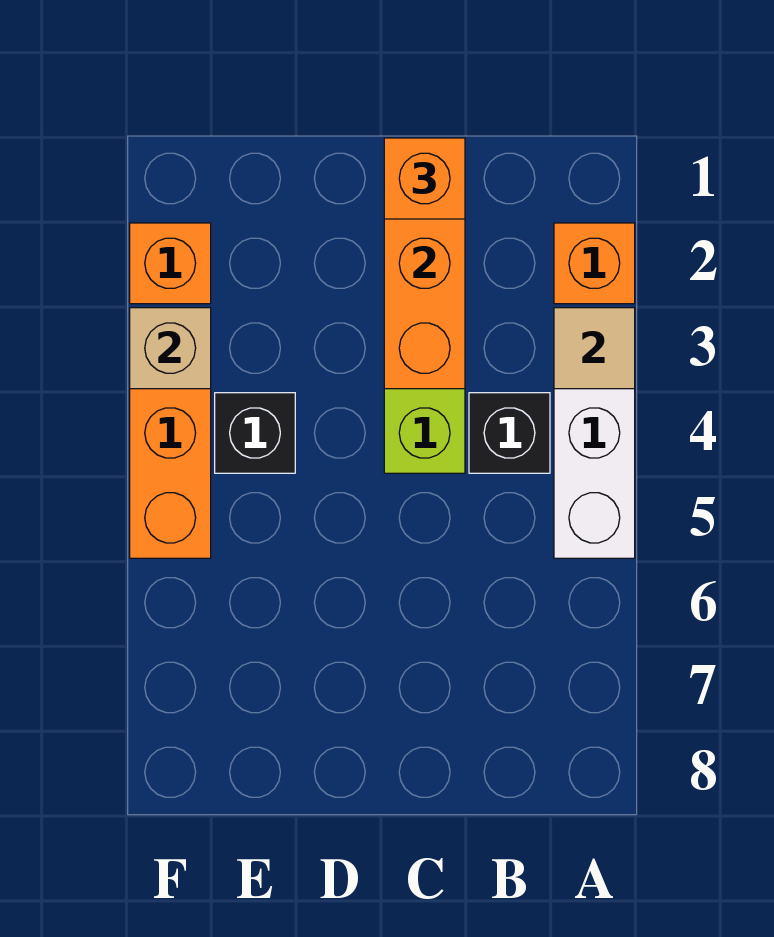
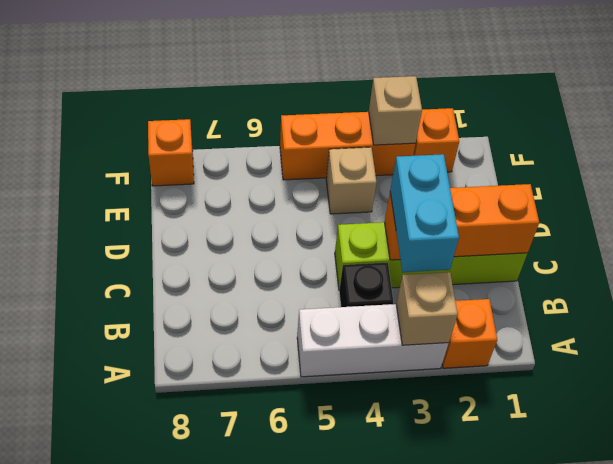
tan 1x1 tile [554,308,635,389] -> tan 1x1 brick [396,272,458,345]
none -> cyan 1x2 brick [390,154,459,272]
orange 1x1 brick [384,138,465,219] -> orange 1x1 brick moved to [148,119,194,186]
black 1x1 brick [215,393,295,473] -> tan 1x1 brick [326,147,376,214]

